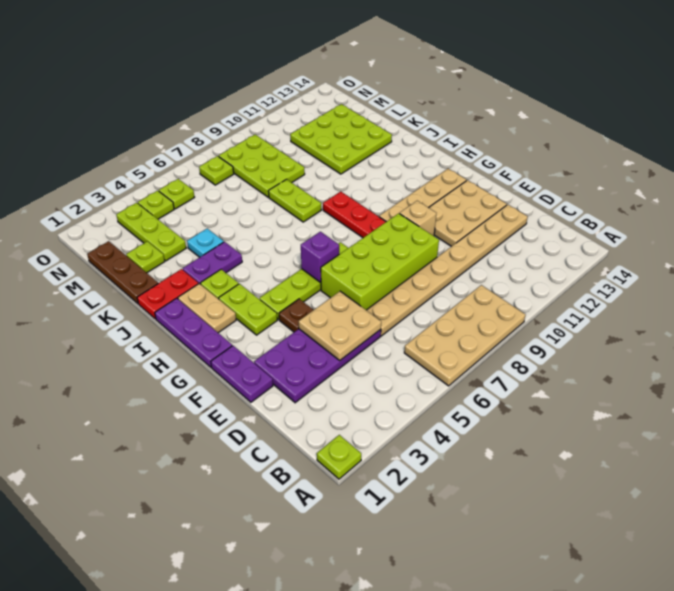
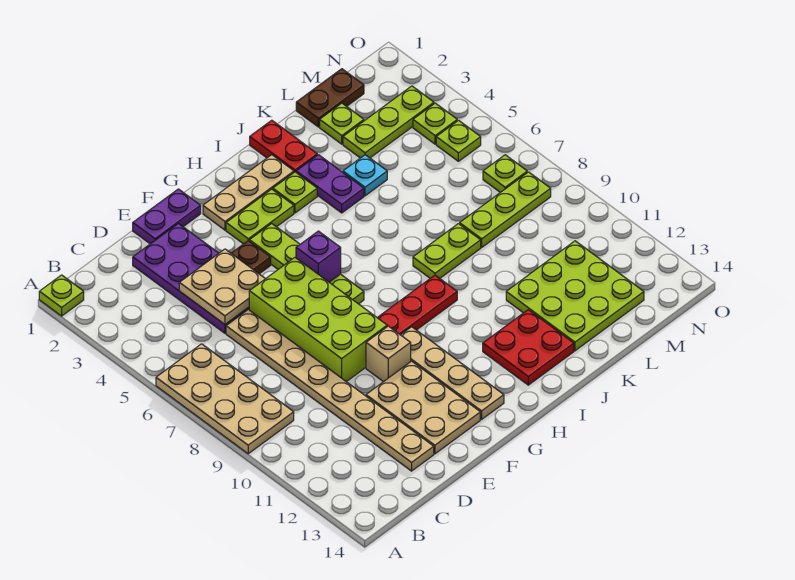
purple 1x3 plate [155,298,232,367] -> none
tan 1x2 plate [178,284,236,333] -> tan 1x3 plate [203,155,294,230]
none -> red 2x2 plate [483,310,574,385]
brown 1x3 plate [87,241,158,304] -> brown 1x2 plate [296,69,364,127]
lime 2x3 plate [219,135,305,197] -> lime 1x3 plate [460,172,551,247]

